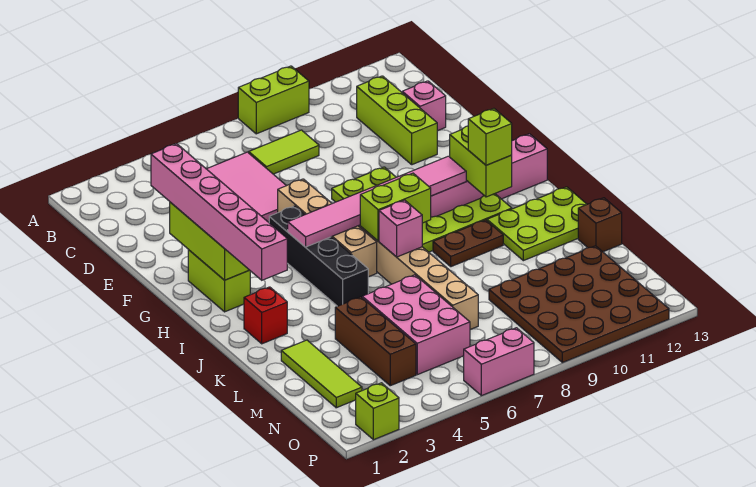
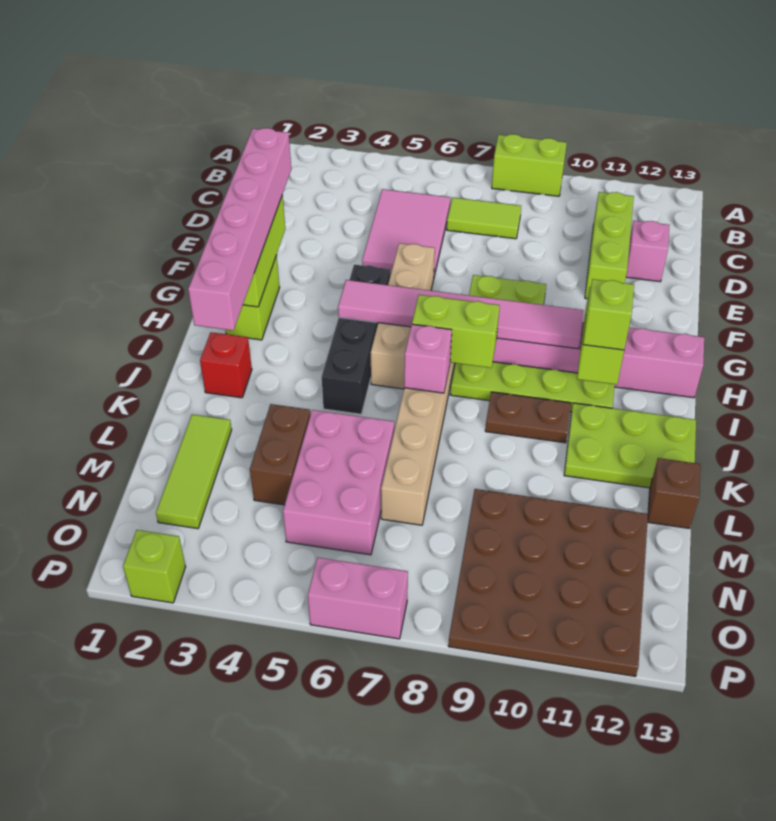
brown 1x3 brick [335,297,416,386] -> brown 1x2 brick [250,404,310,505]

